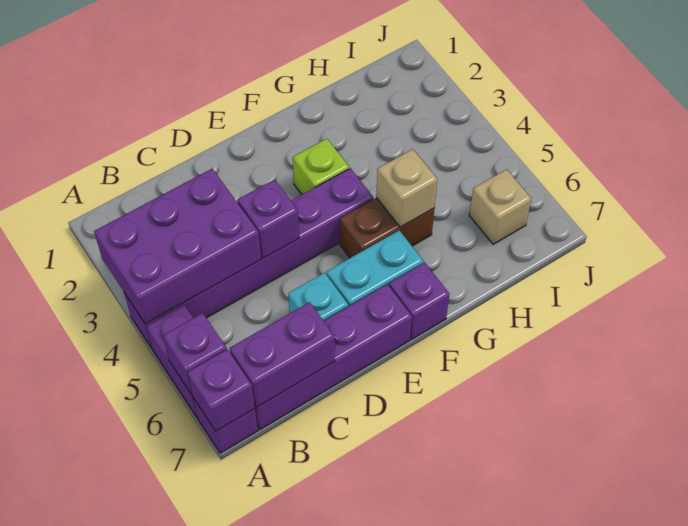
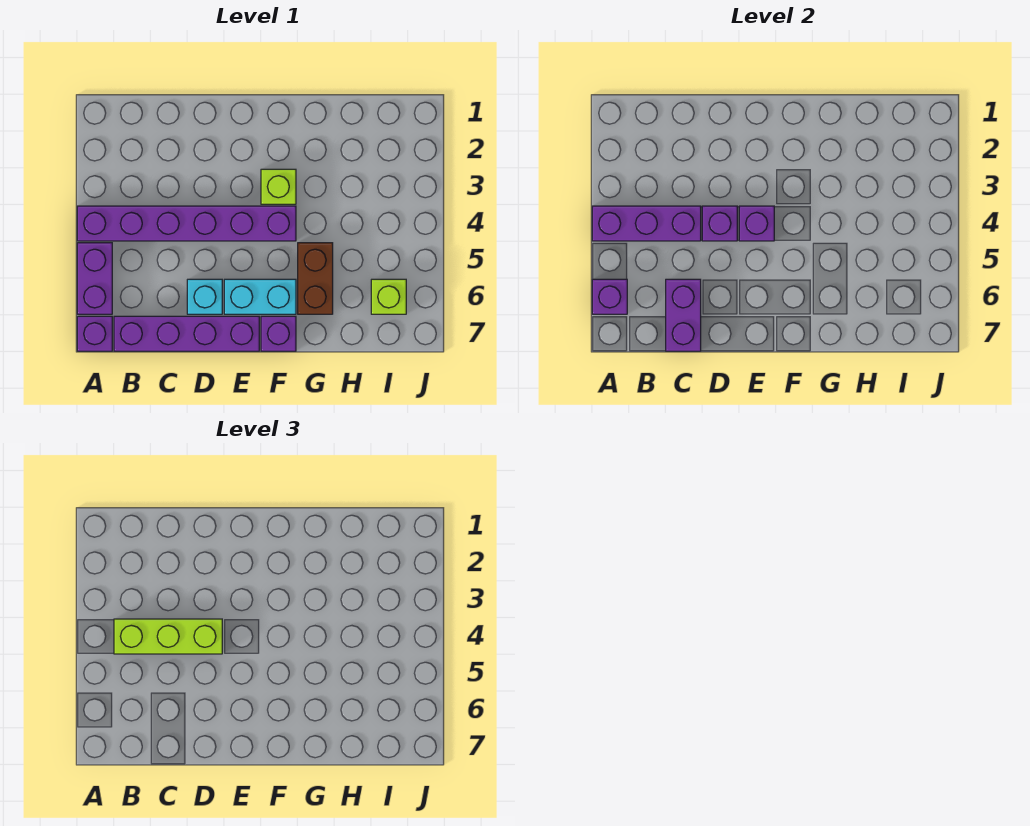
purple 2x3 brick [94,169,261,324] -> purple 1x3 brick [592,206,701,241]
purple 1x1 brick [187,349,255,431] -> purple 1x1 brick moved to [739,206,774,241]
none -> lime 1x3 brick [114,619,222,654]
purple 1x2 brick [230,302,335,407] -> purple 1x2 brick turned to [666,279,701,351]
brown 1x2 brick [340,198,434,258] -> brown 1x2 brick turned to [298,243,333,314]
tan 1x1 brick [376,149,438,227] -> none
tan 1x1 brick [469,169,531,244] -> lime 1x1 brick [371,279,406,314]

